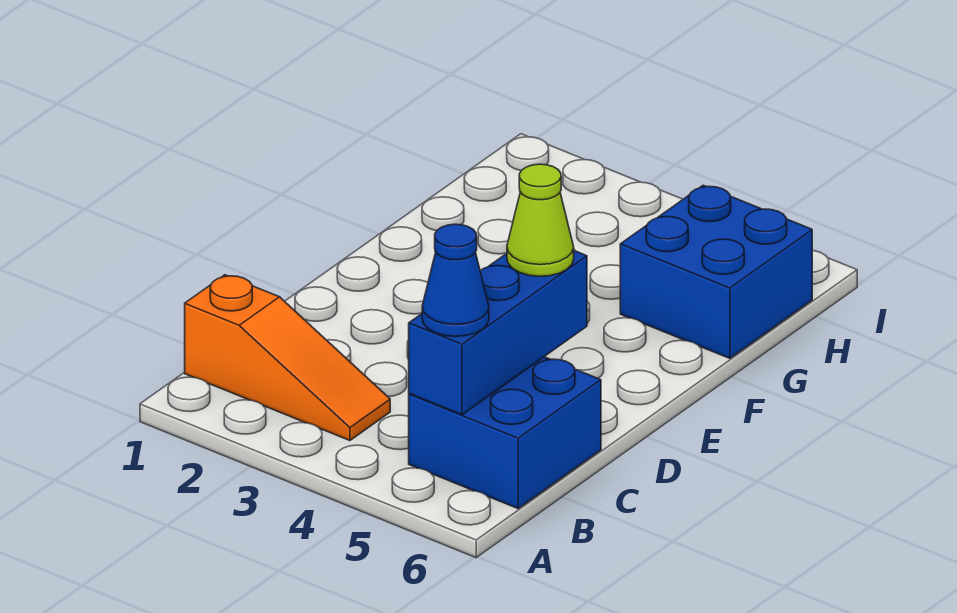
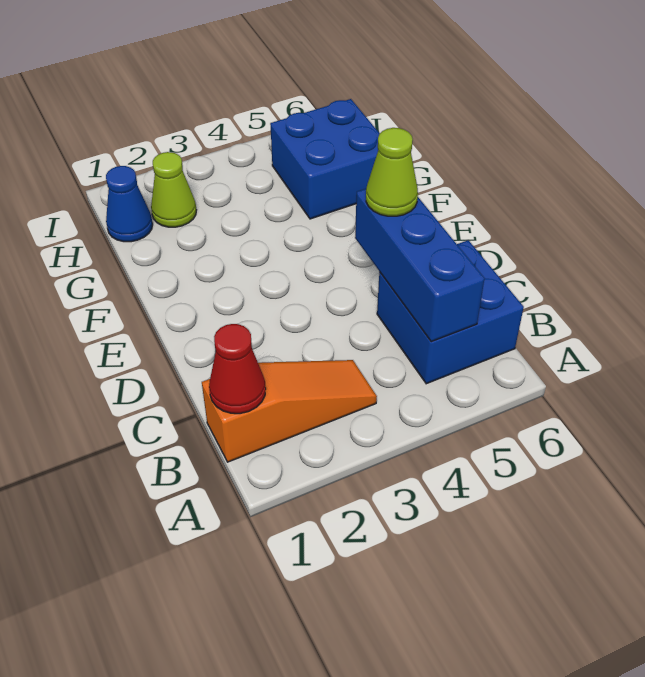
none -> red 1x1 cone [209,324,266,414]
blue 1x1 cone [422,224,489,337] -> blue 1x1 cone moved to [106,166,153,242]
none -> lime 1x1 cone [151,152,196,227]

